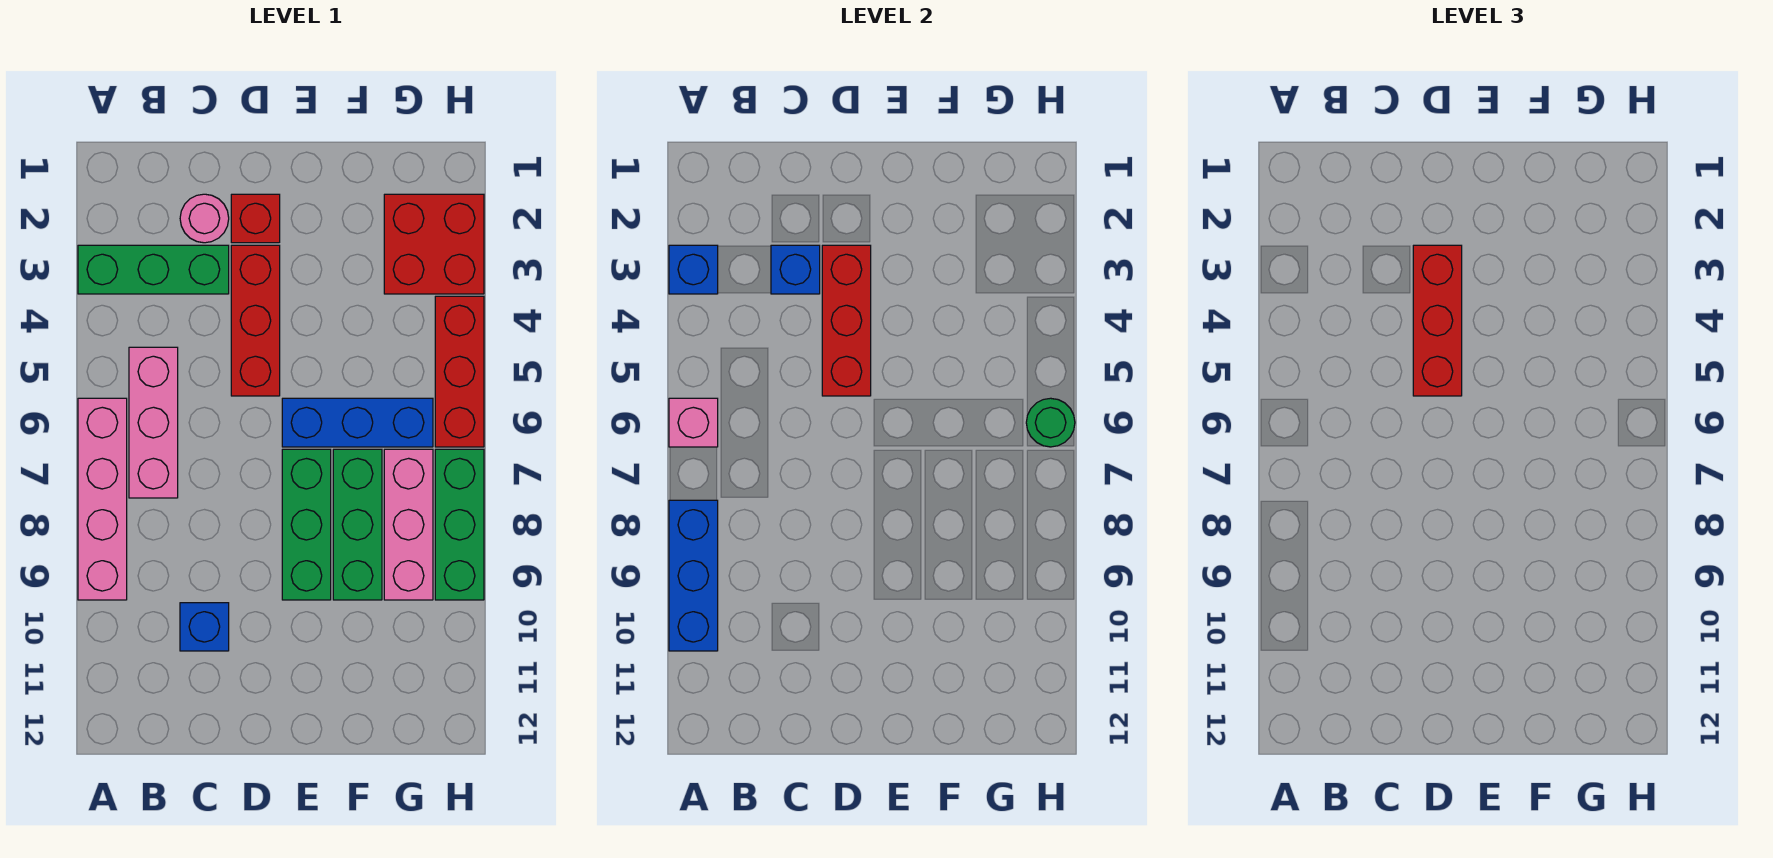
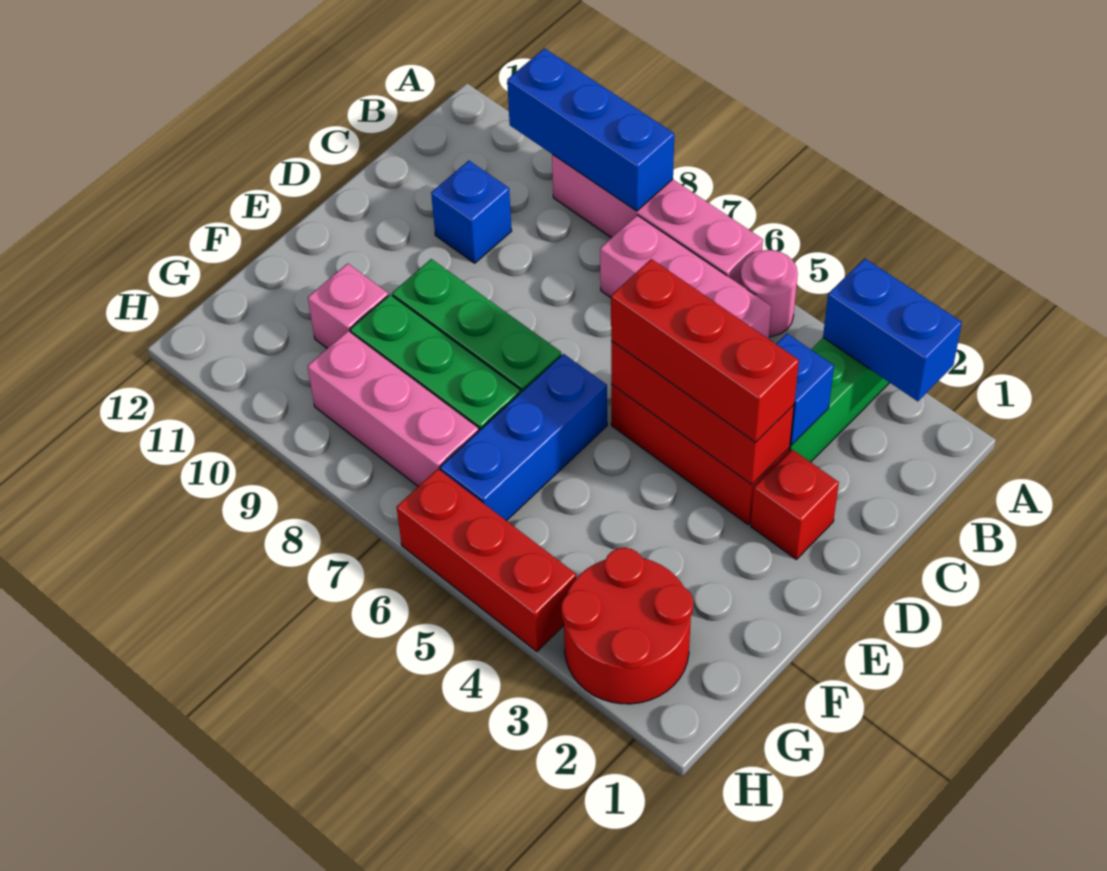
blue 1x1 brick [669,245,718,294] -> blue 1x2 brick [823,259,962,401]
pink 1x1 brick [669,398,718,447] -> pink 1x1 brick moved to [308,263,388,349]
pink 1x1 round brick [180,194,229,243] -> pink 1x1 round brick moved to [740,250,798,337]
red 2x2 brick [384,194,484,294] -> red 2x2 round brick [562,548,693,704]
green 1x1 round brick [1026,398,1075,447] -> none
green 1x3 brick [435,449,484,600] -> none

